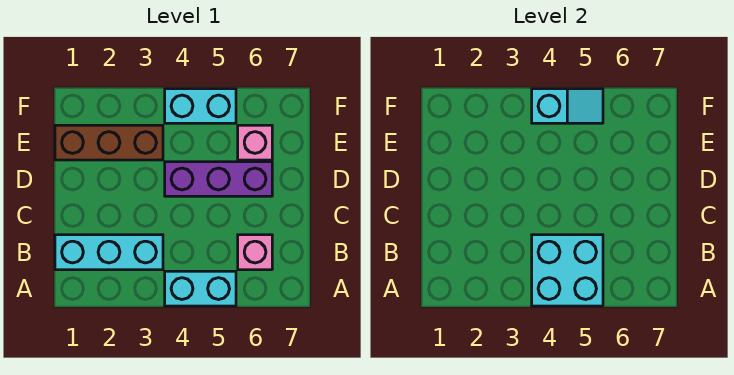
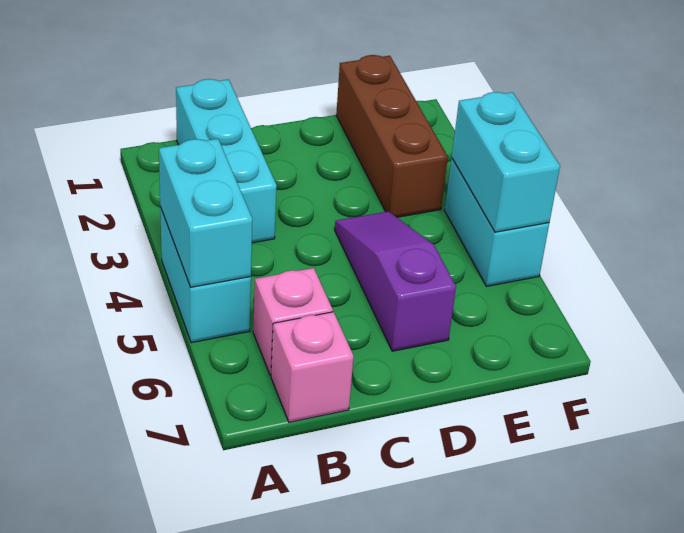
cyan 2x2 brick [532,235,603,306] -> cyan 1x2 brick [159,139,252,287]
purple 1x3 brick [165,162,272,196] -> purple 1x3 slope [335,211,456,351]
pink 1x1 brick [238,125,272,160] -> pink 1x1 brick moved to [271,312,354,422]
cyan 1x2 slope [532,89,603,123] -> cyan 1x2 brick [452,92,560,232]

